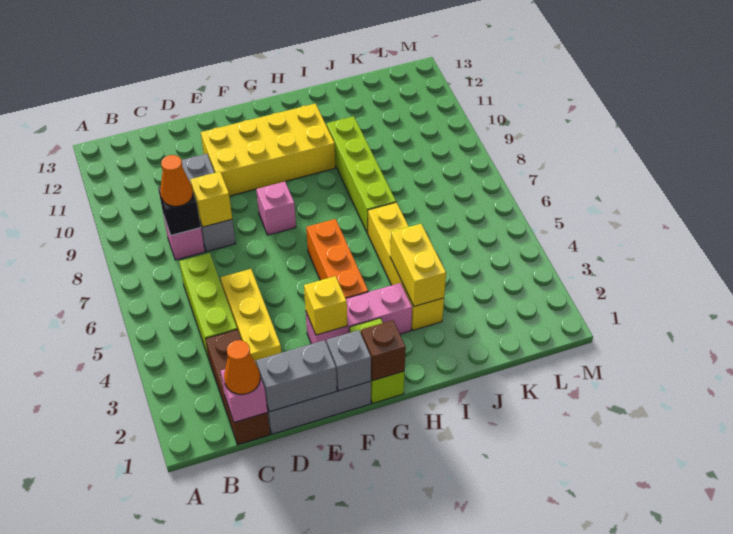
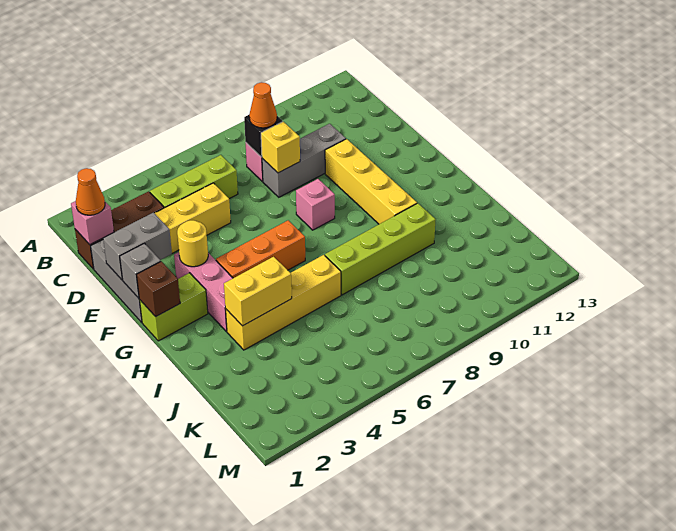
grey 1x2 brick [256,340,337,412] -> grey 1x2 brick turned to [103,212,172,280]
yellow 2x4 brick [201,104,335,196] -> yellow 1x4 brick [325,139,417,224]
yellow 1x1 brick [304,276,347,335] -> yellow 1x1 round brick [177,220,208,267]

